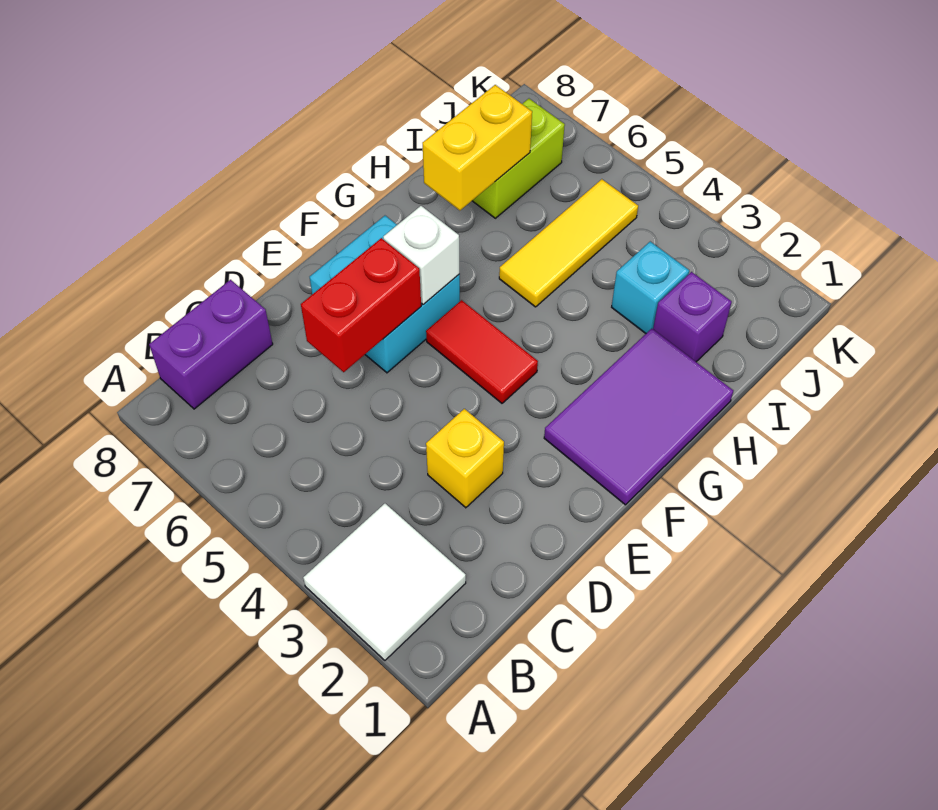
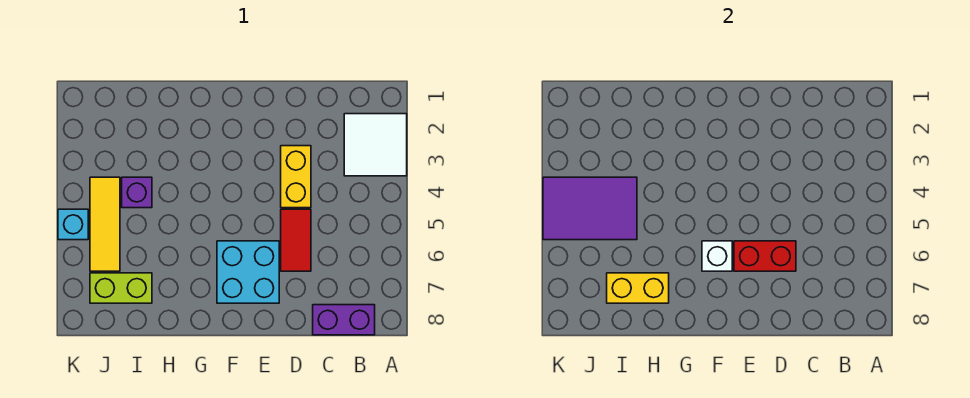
yellow 1x1 brick [426,409,504,508] -> yellow 1x2 brick [281,146,311,208]
purple 2x3 tile [544,329,733,505] -> purple 2x3 tile moved to [543,177,637,240]
red 1x2 tile [426,300,538,403] -> red 1x2 tile moved to [281,209,311,271]
yellow 1x3 tile [499,179,638,307] -> yellow 1x3 tile turned to [90,177,120,271]
purple 1x1 brick [653,272,732,362] -> purple 1x1 brick moved to [122,177,152,208]
cyan 1x1 brick [612,242,689,333] -> cyan 1x1 brick moved to [58,209,88,240]

